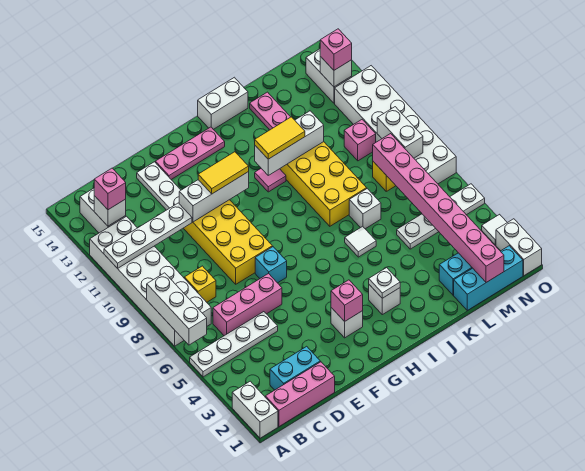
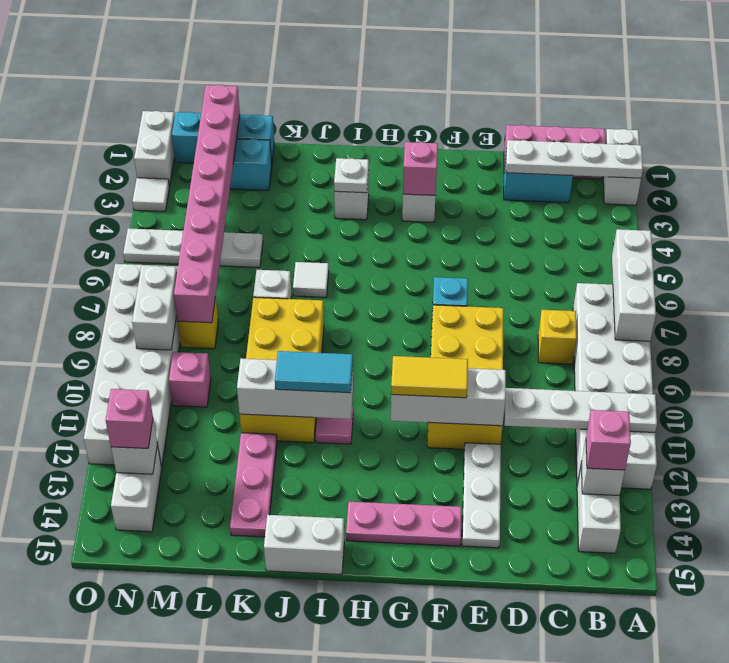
white 1x4 plate [190,312,278,377] -> white 1x4 plate moved to [506,140,643,178]
pink 1x3 brick [213,273,282,336] -> none
yellow 1x2 tile [255,117,305,159] -> cyan 1x2 tile [275,351,353,393]

